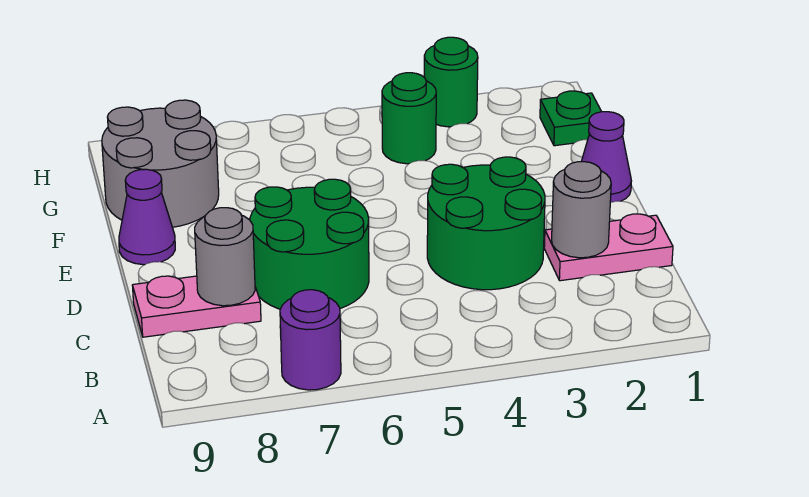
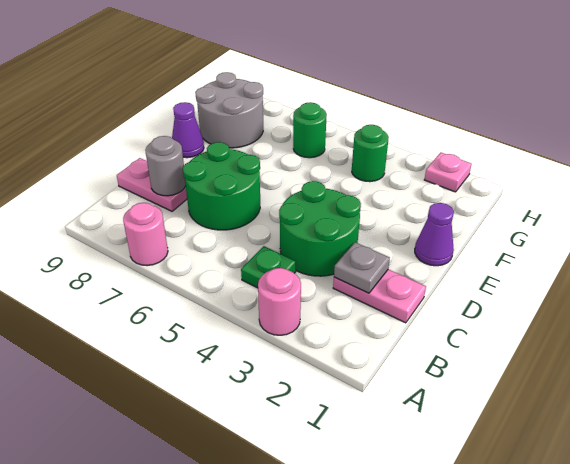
none -> pink 1x1 round brick [258,268,301,335]
purple 1x1 round brick [280,290,341,390] -> pink 1x1 round brick [123,203,168,266]
grey 1x1 round brick [552,162,611,258] -> grey 1x1 plate [334,242,390,293]
green 1x1 plate [540,91,602,146] -> green 1x1 plate moved to [241,246,296,288]
none -> pink 1x1 plate [424,153,472,192]
green 1x1 round brick [424,37,478,127] -> green 1x1 round brick moved to [293,102,327,158]

